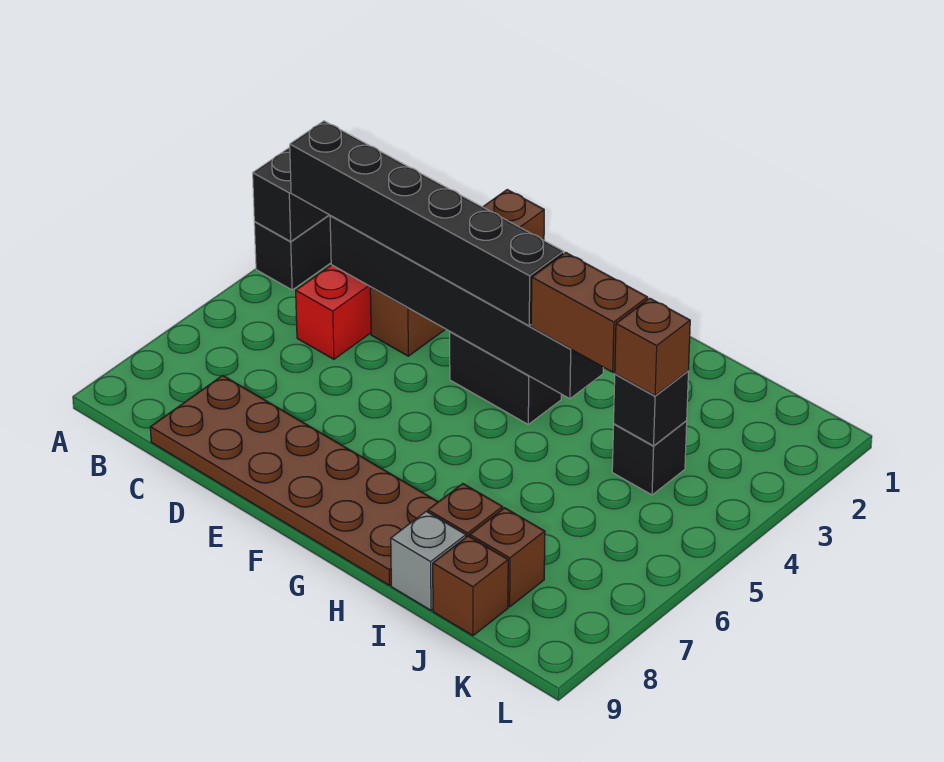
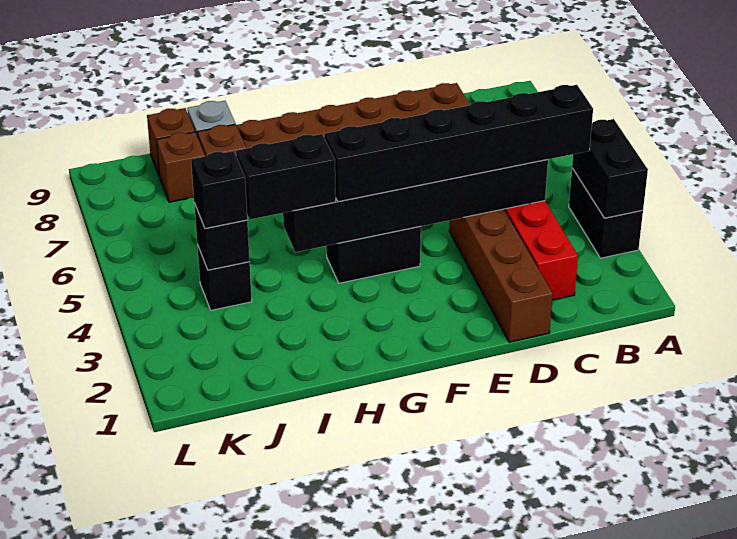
brown 1x2 brick [531,252,648,372] -> black 1x2 brick [236,134,336,219]
brown 1x1 brick [615,298,690,396] -> black 1x1 brick [191,151,247,228]

